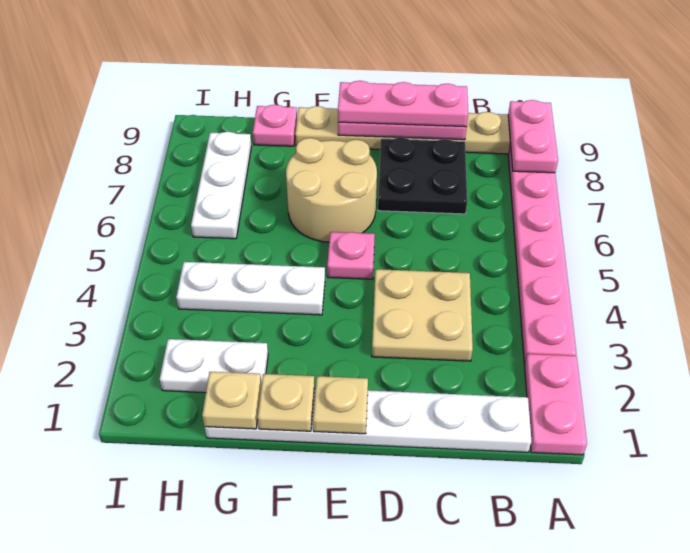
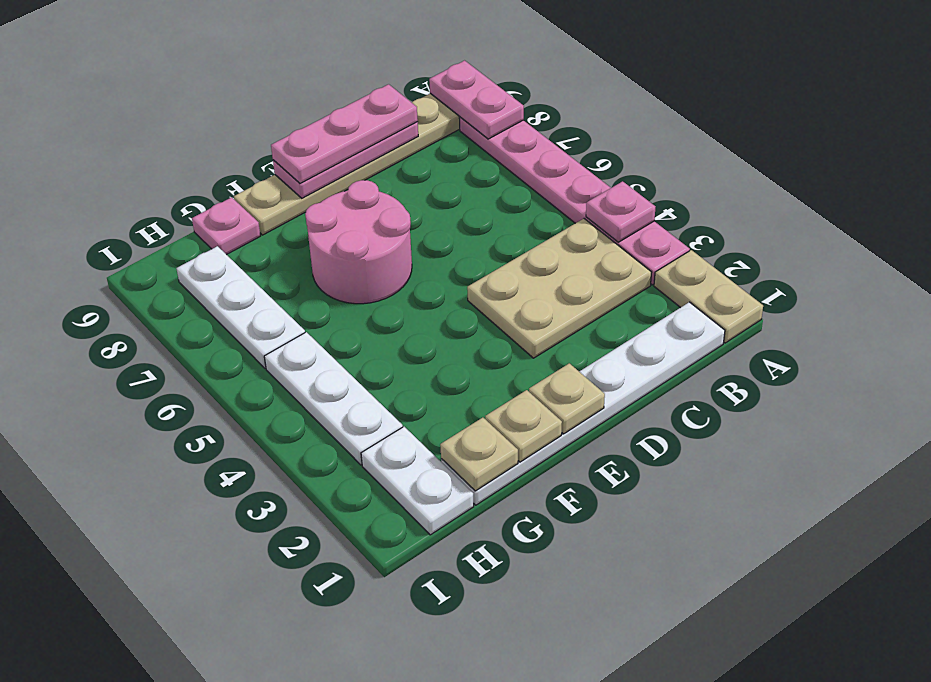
pink 1x2 plate [525,354,587,455] -> tan 1x2 plate [654,250,763,343]
tan 2x2 plate [372,269,473,361] -> tan 2x3 plate [467,219,652,358]
black 2x2 plate [378,138,467,214] -> none
pink 1x1 plate [327,232,375,279] -> pink 1x1 plate moved to [586,181,655,242]
tan 2x2 round brick [286,138,377,242] -> pink 2x2 round brick [305,180,412,304]
white 1x3 plate [176,262,325,315] -> white 1x3 plate turned to [264,332,403,465]
white 1x2 plate [160,339,268,393] -> white 1x2 plate turned to [361,427,474,535]

